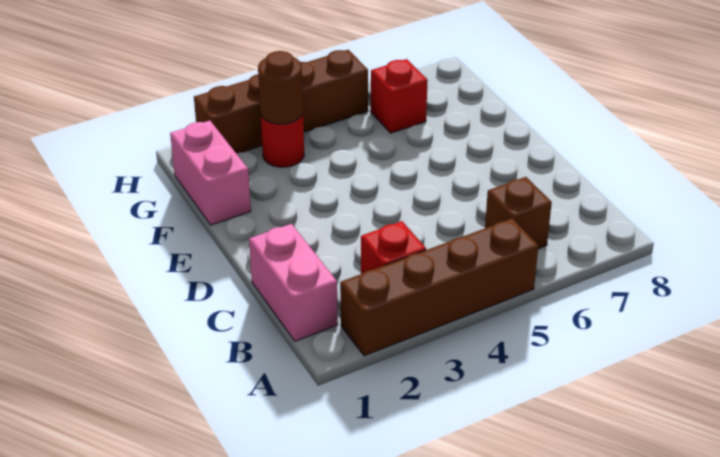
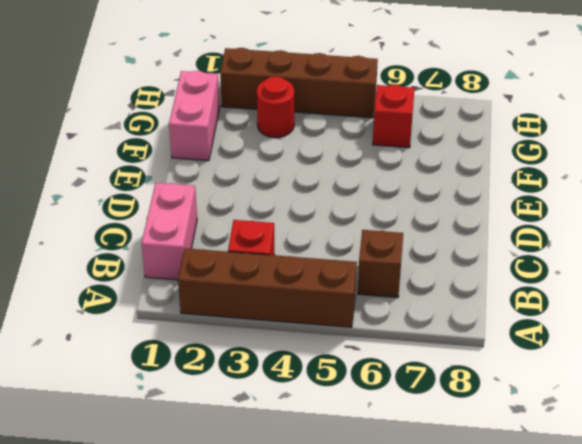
brown 1x1 round brick [258,51,303,124] -> none

